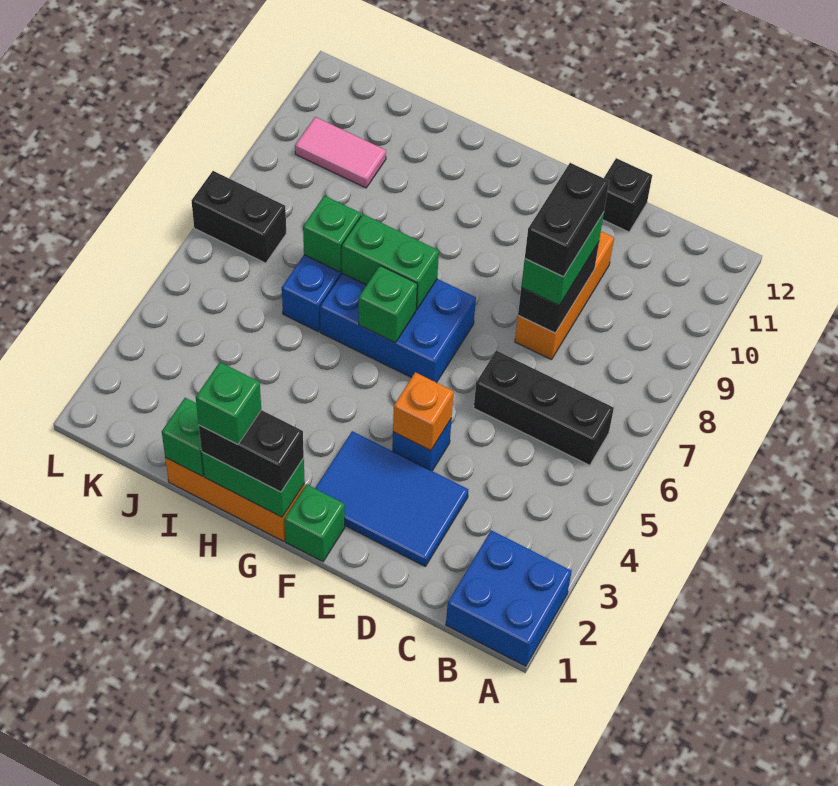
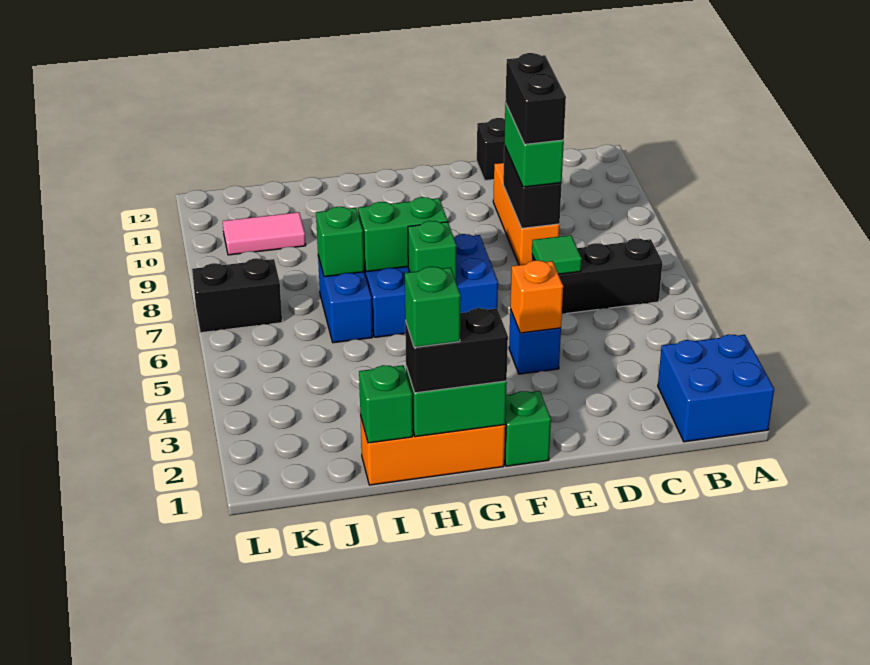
blue 2x3 tile [315,431,468,566] -> none
none -> green 1x1 tile [532,235,582,274]

